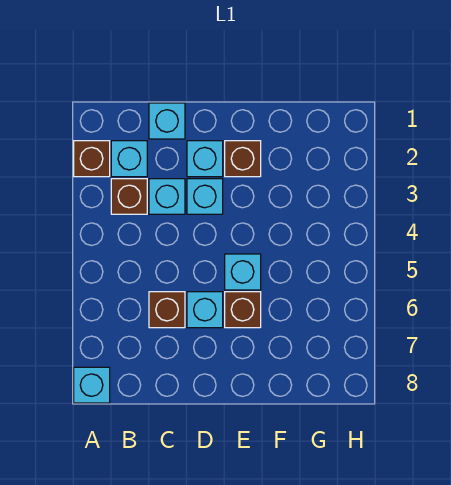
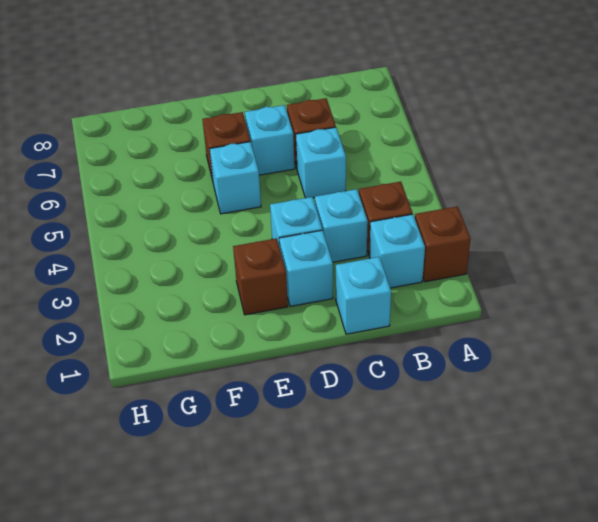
cyan 1x1 brick [74,367,110,403] -> cyan 1x1 brick moved to [296,127,346,198]

